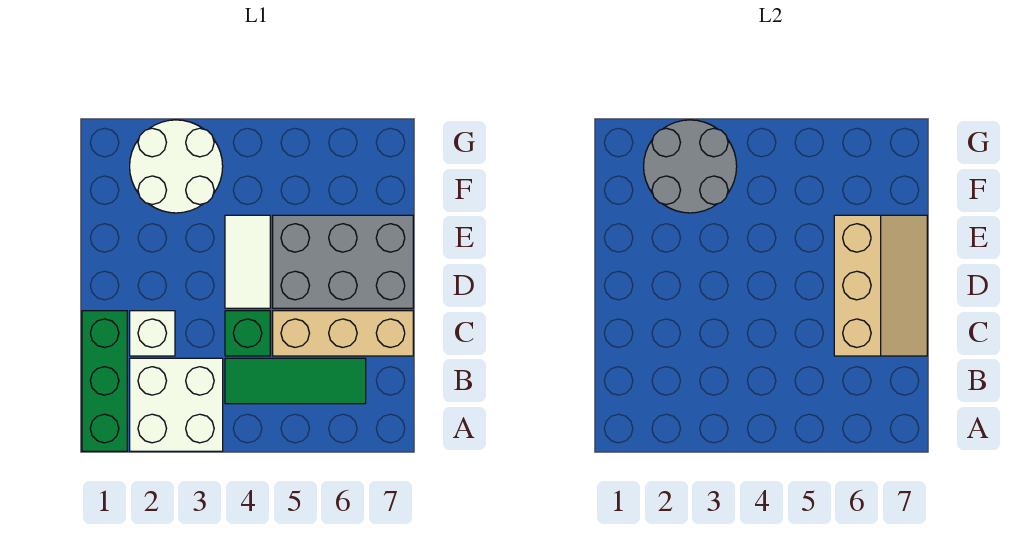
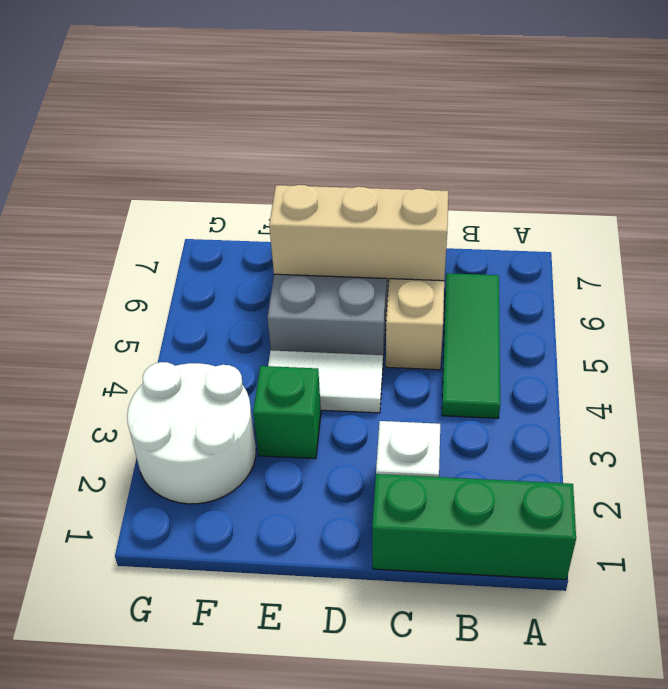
white 2x2 brick [130,358,223,451] -> none
green 1x1 brick [225,311,270,356] -> green 1x1 brick moved to [253,366,321,459]
grey 2x2 round brick [644,120,737,213] -> none

